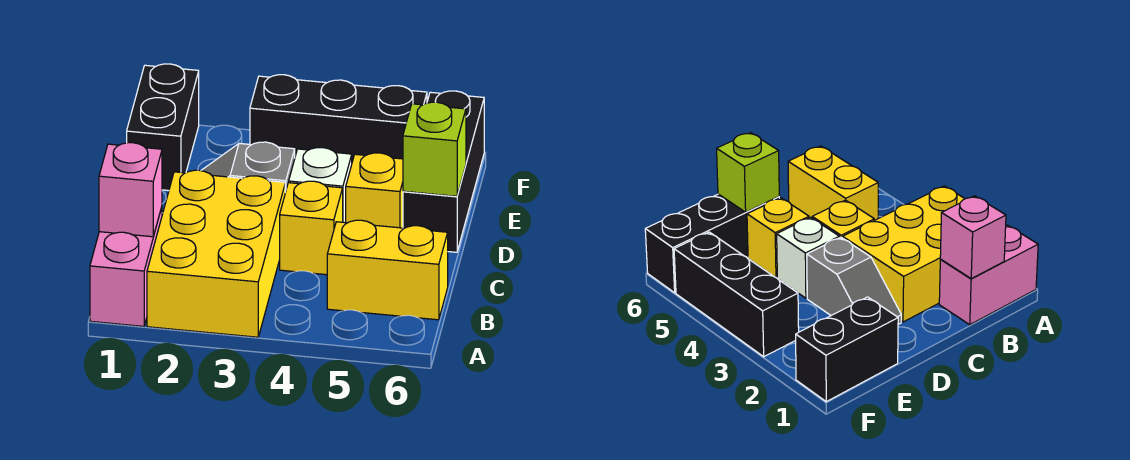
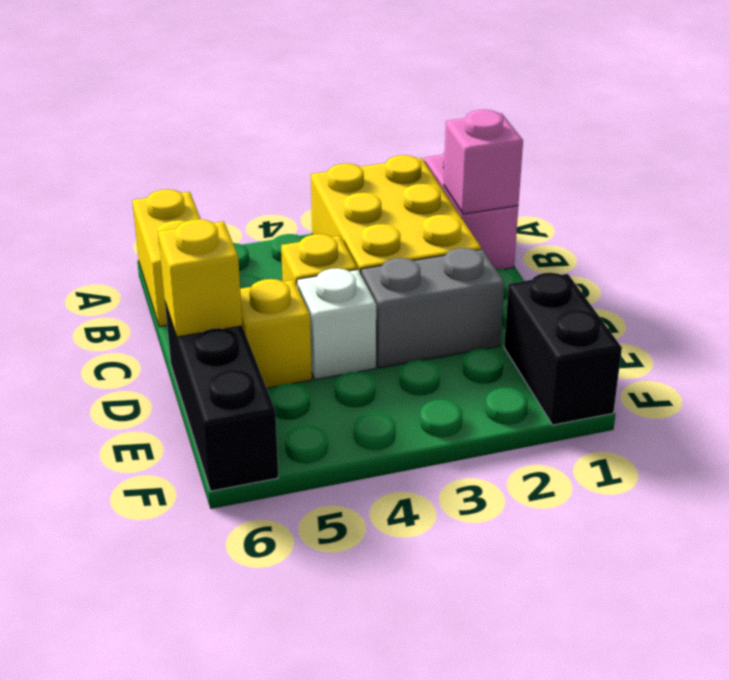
yellow 1x2 brick [327,220,448,320] -> yellow 1x2 brick turned to [132,189,200,327]
grey 1x2 slope [201,142,295,192] -> grey 1x2 brick [361,248,504,368]
lime 1x1 brick [403,102,466,196] -> yellow 1x1 brick [158,219,242,337]
black 1x3 brick [250,75,427,162] -> none

